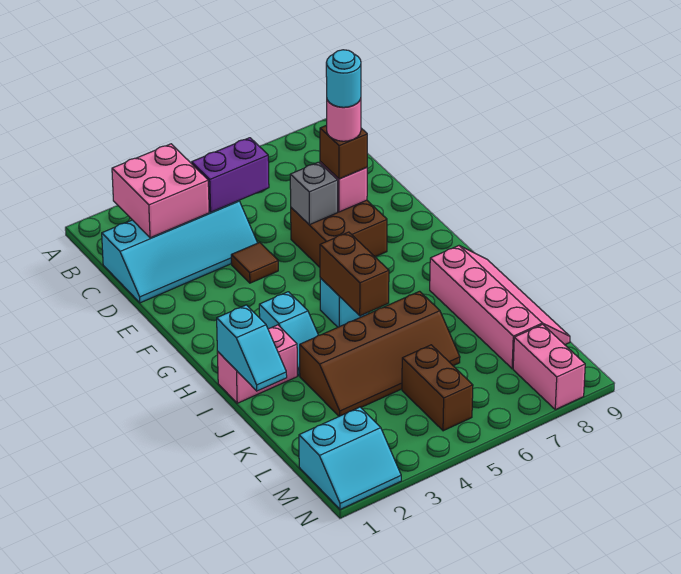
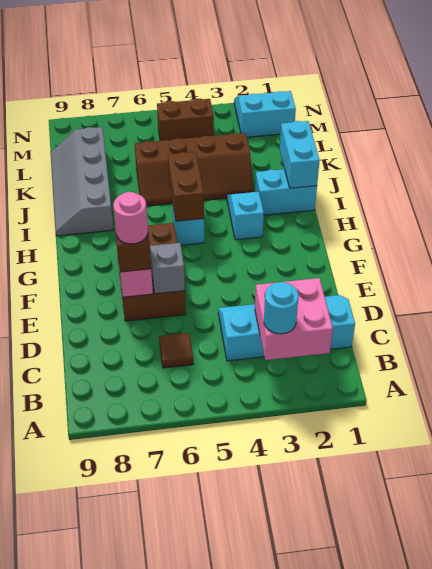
purple 1x2 brick [192,138,269,212] -> none
brown 1x1 tile [231,242,278,283] -> brown 1x1 tile moved to [159,333,193,368]
brown 2x2 brick [291,200,387,267] -> brown 2x3 brick [115,223,186,321]
cyan 1x1 round brick [326,50,361,107] -> cyan 1x1 round brick moved to [264,282,298,334]
pink 1x2 brick [217,325,297,403] -> cyan 1x2 brick [255,169,317,215]
cyan 1x2 slope [217,305,287,391] -> cyan 1x2 brick [280,121,320,188]
pink 2x4 slope [430,246,570,369] -> grey 2x4 slope [51,127,114,236]
brown 2x4 slope [300,291,460,416] -> brown 2x4 slope turned to [135,133,254,206]
brown 1x2 brick [402,345,473,431] -> brown 1x2 brick turned to [157,99,214,141]
pink 1x2 brick [513,324,585,410] -> none

